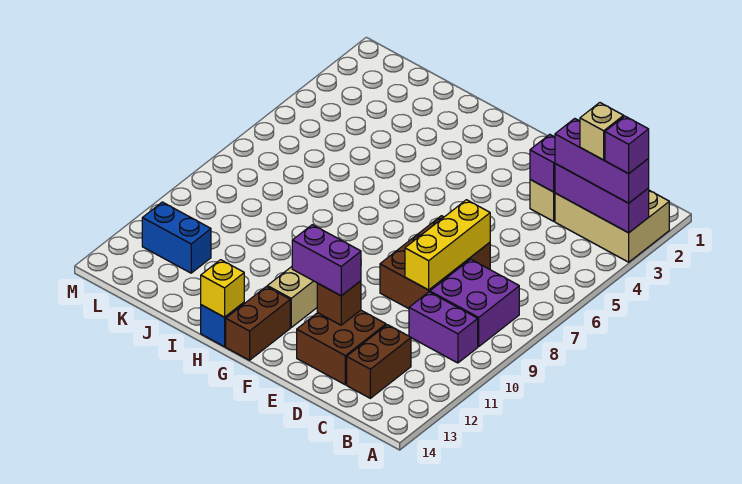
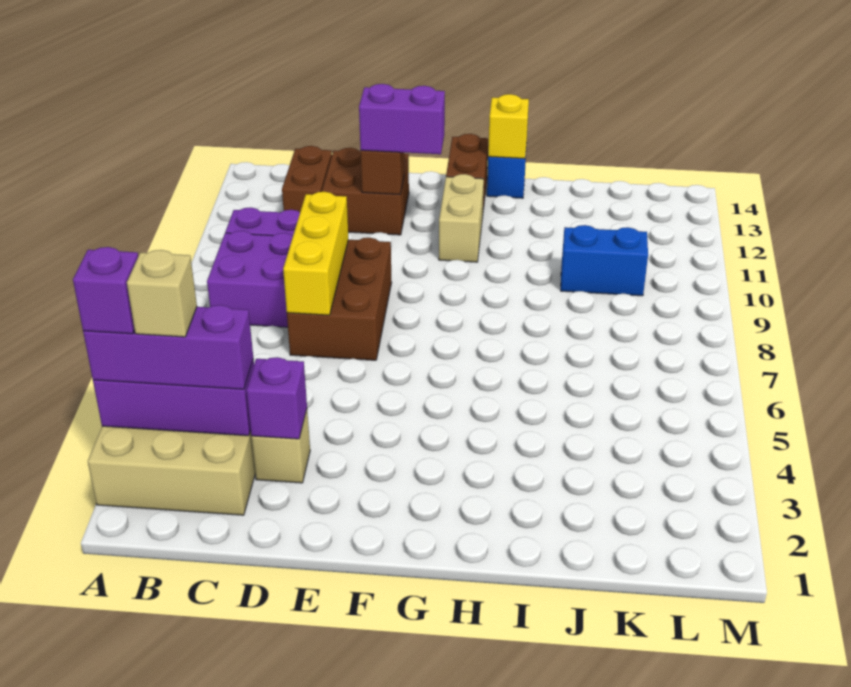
blue 1x2 brick [142,202,211,273] -> blue 1x2 brick moved to [561,225,648,296]

